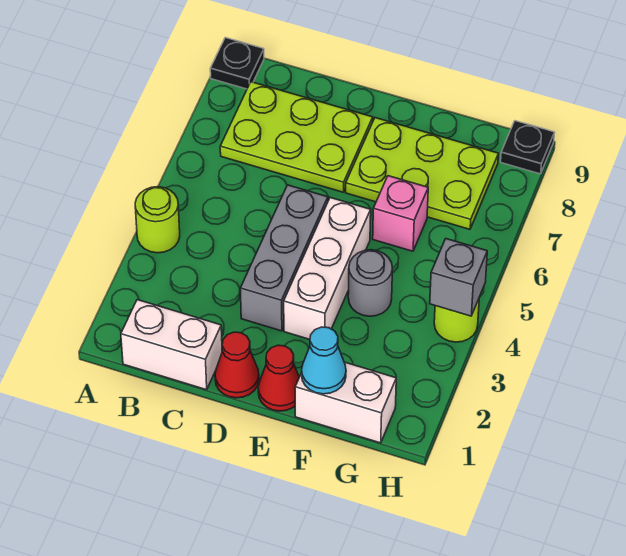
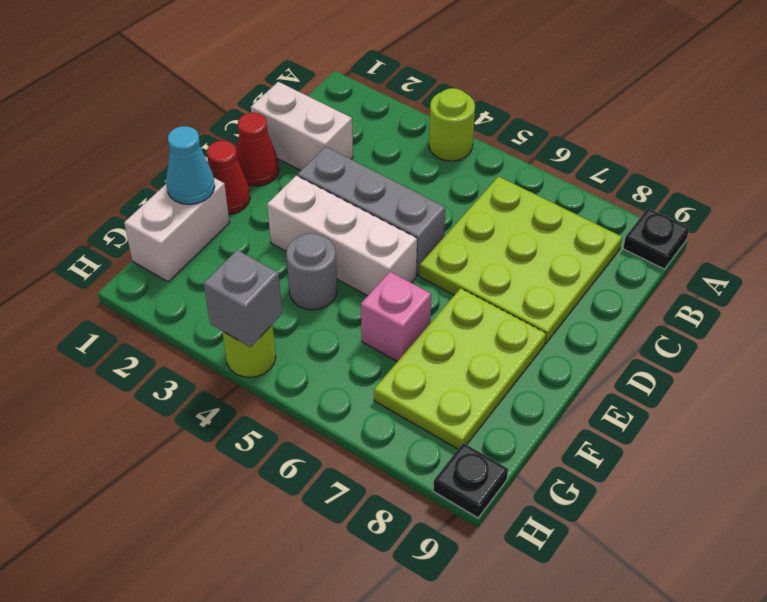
white 1x2 brick [121,300,222,390] -> white 1x2 brick turned to [251,82,353,171]
lime 2x3 plate [220,82,373,192] -> lime 3x3 plate [419,177,622,344]

